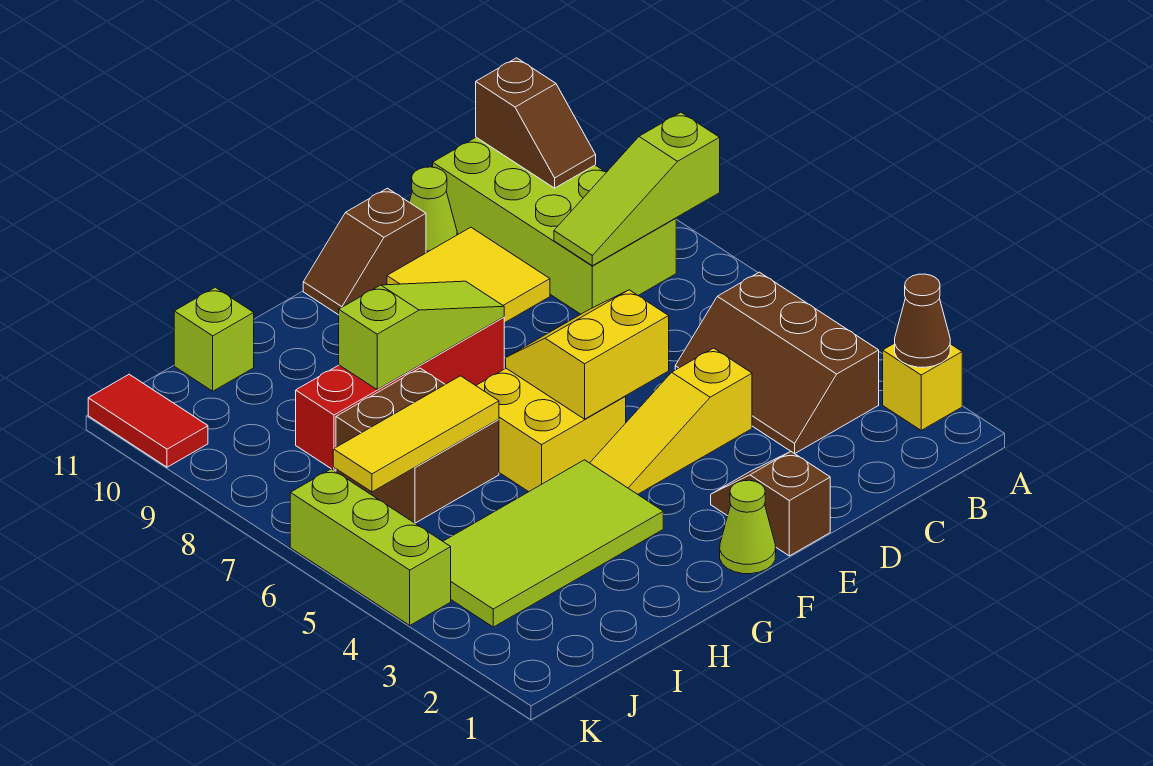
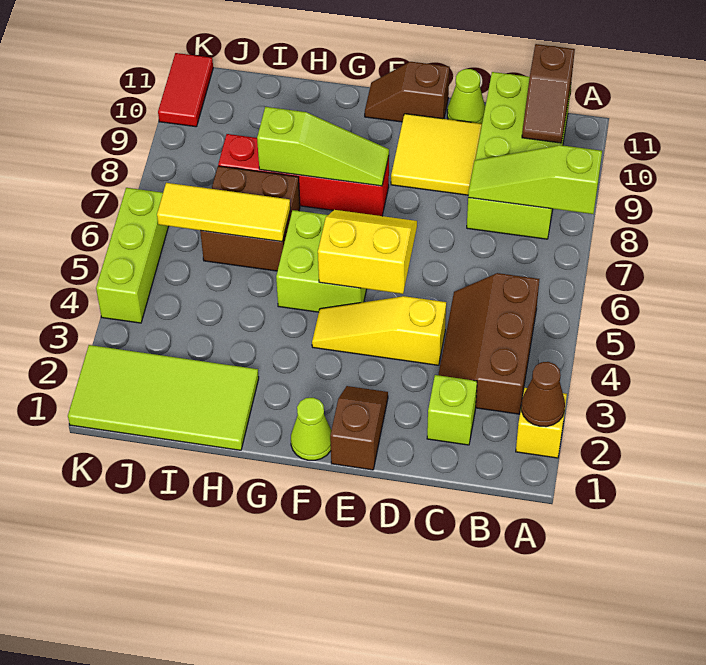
yellow 2x2 brick [476,368,626,492] -> lime 2x2 brick [276,210,367,312]
lime 2x4 tile [443,460,663,627] -> lime 2x4 tile moved to [68,345,259,450]
lime 1x1 brick [174,287,254,391] -> lime 1x1 brick moved to [427,375,477,445]

